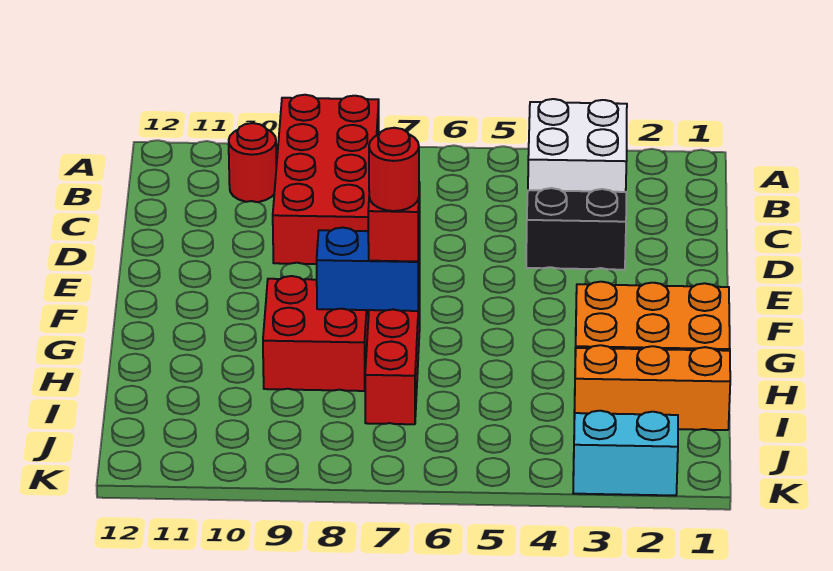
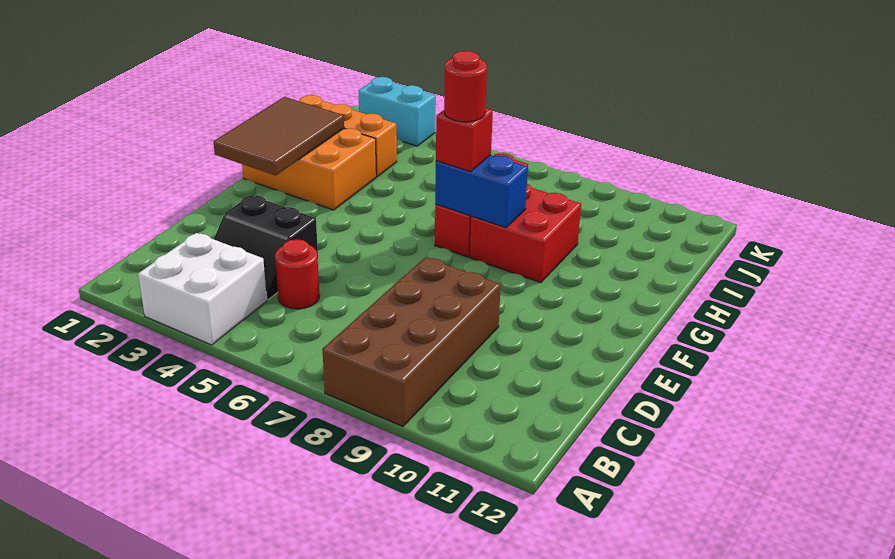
red 2x4 brick [273,95,379,264] -> brown 2x4 brick [322,257,501,427]
red 1x1 round brick [229,123,277,202] -> red 1x1 round brick moved to [275,239,320,309]
none -> brown 2x3 tile [213,97,344,175]

